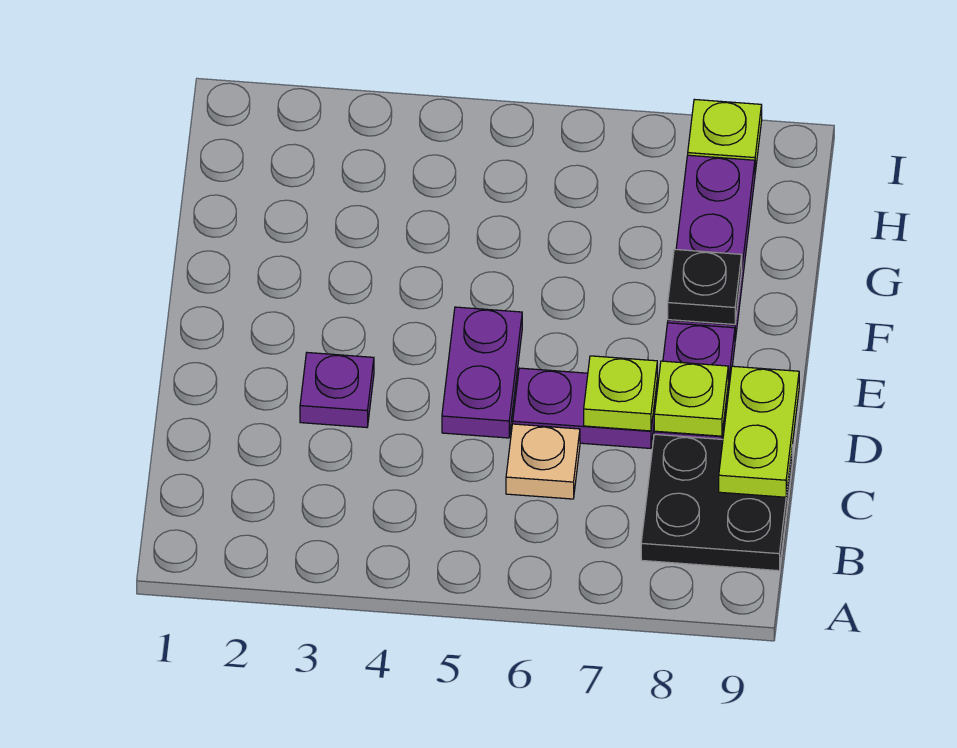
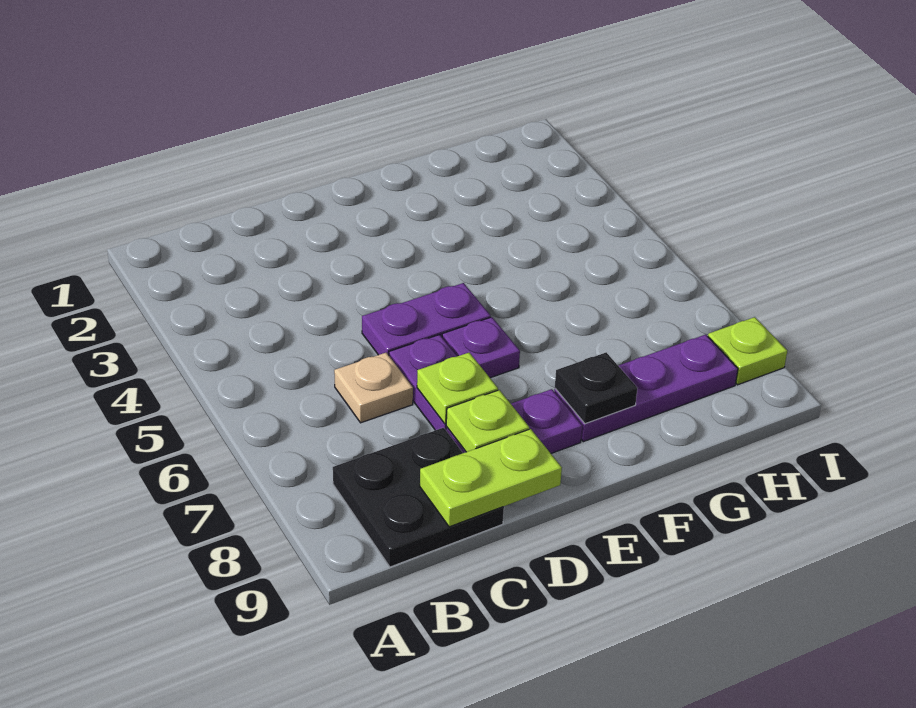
purple 1x1 plate [300,353,374,428] -> purple 1x1 plate moved to [442,317,520,378]

